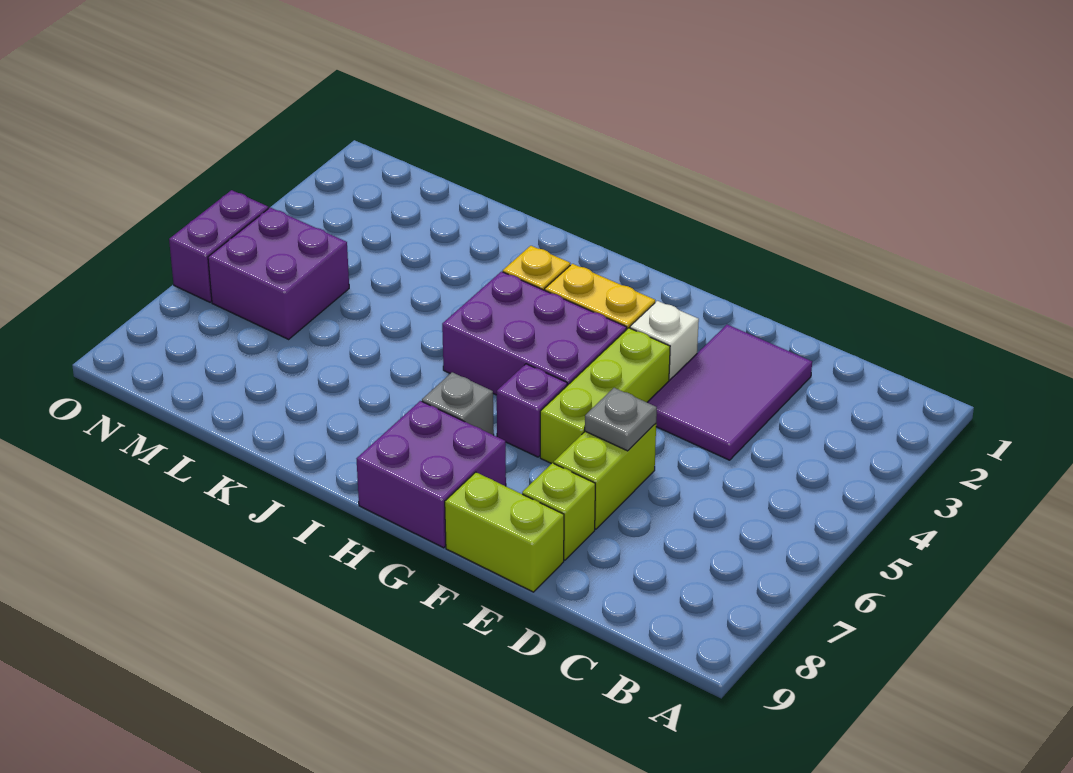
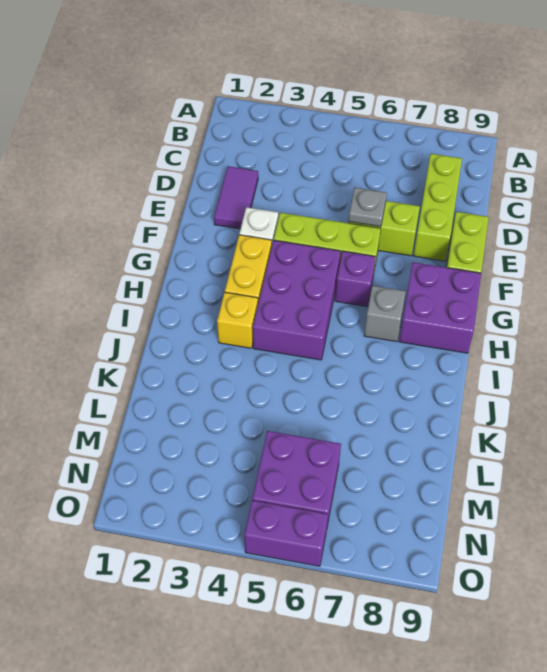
purple 2x3 tile [647,325,812,460] -> purple 1x2 tile [214,166,258,229]
lime 1x1 brick [522,463,595,560] -> lime 1x3 brick [413,154,462,261]

